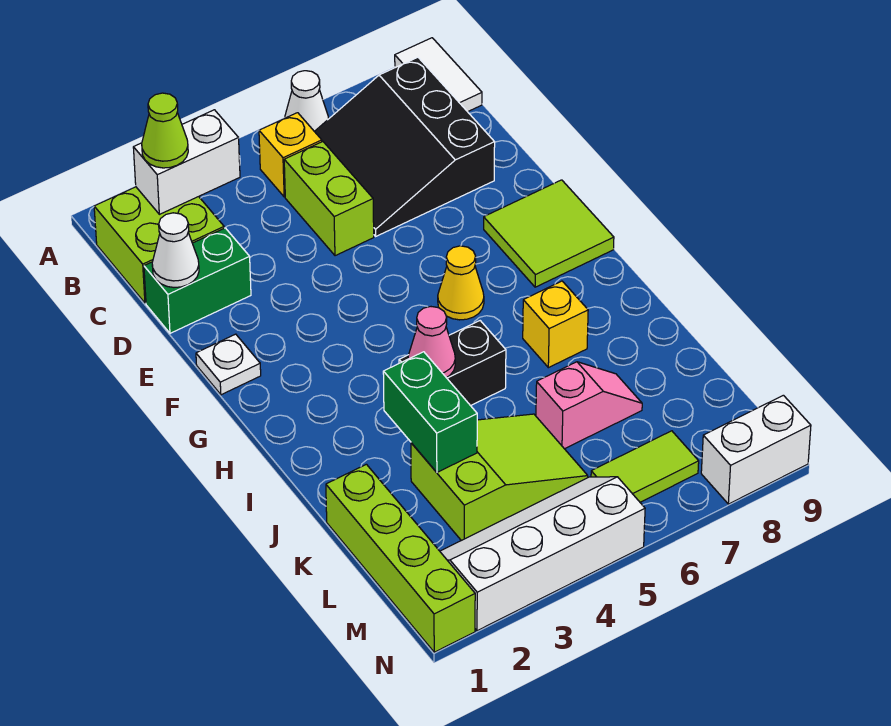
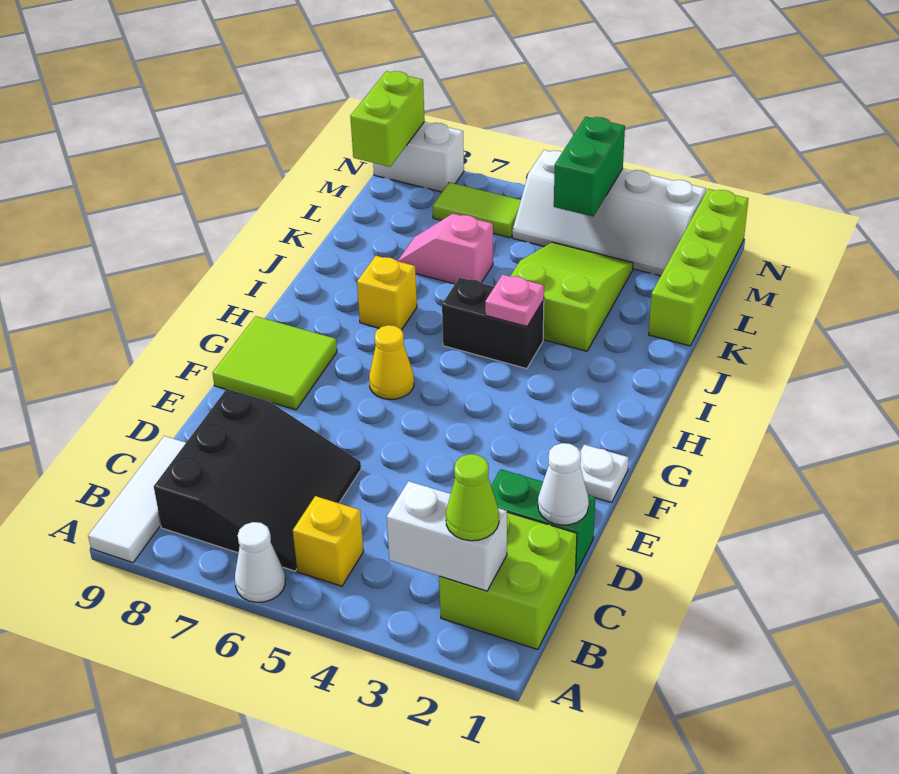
white 1x2 tile [395,38,482,112] -> white 1x3 tile [88,436,186,562]
lime 1x2 brick [284,142,374,256] -> lime 1x2 brick moved to [350,71,425,167]
pink 1x1 cone [408,307,455,378] -> pink 1x1 plate [485,274,544,326]
green 1x2 brick [383,352,477,472] -> green 1x2 brick moved to [554,117,625,217]
lime 2x3 slope [411,414,588,541] -> lime 2x3 slope turned to [511,242,633,351]

